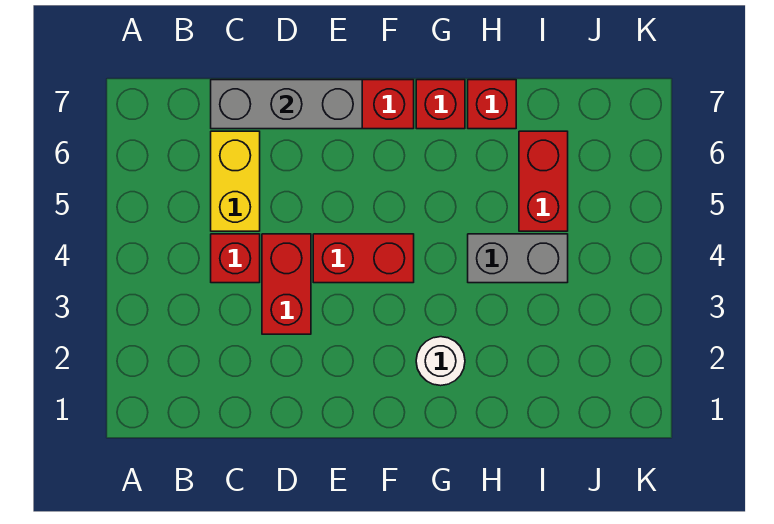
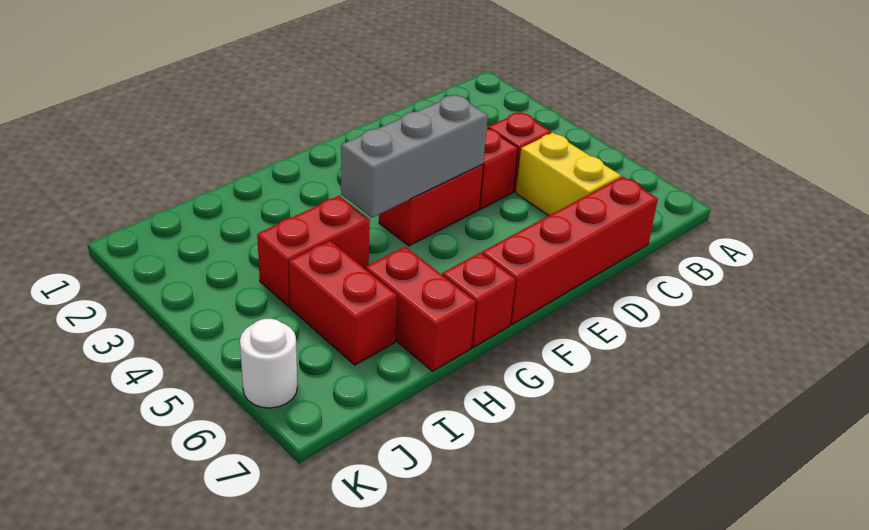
grey 1x3 brick [211,80,362,129] -> grey 1x3 brick moved to [341,95,488,217]
white 1x1 round brick [416,337,465,386] -> white 1x1 round brick moved to [240,319,297,408]
grey 1x2 brick [468,234,568,283] -> red 1x2 brick [257,196,370,307]
red 1x1 brick [468,80,516,129] -> red 1x2 brick [366,247,476,371]

